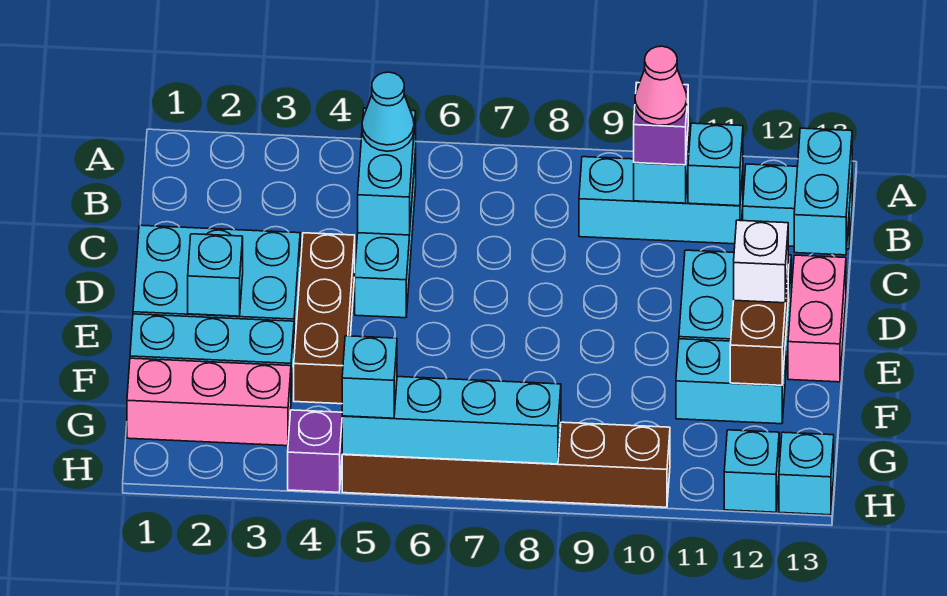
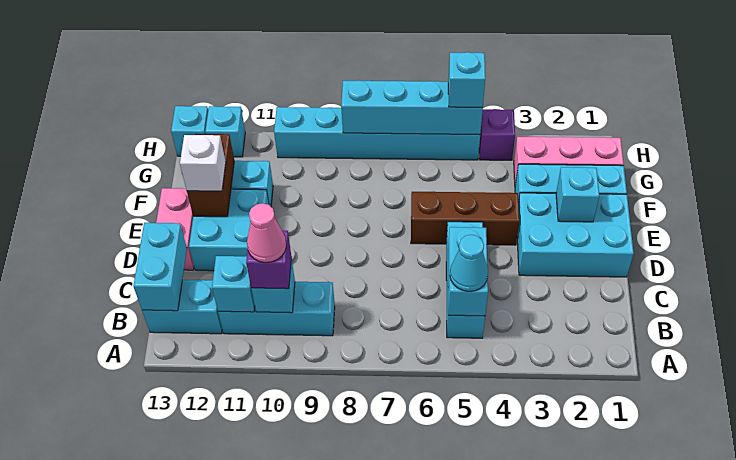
brown 1x3 brick [294,233,355,404] -> brown 1x3 brick turned to [411,192,519,245]
brown 1x6 brick [342,422,670,507] -> cyan 1x6 brick [274,107,480,160]

